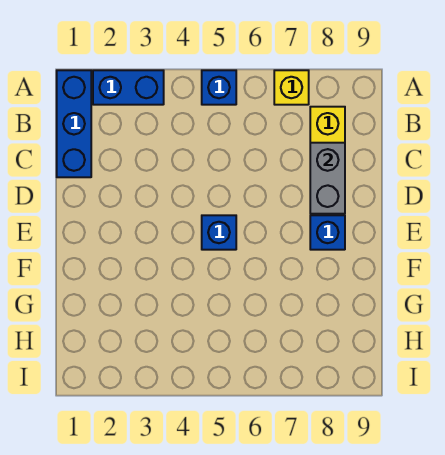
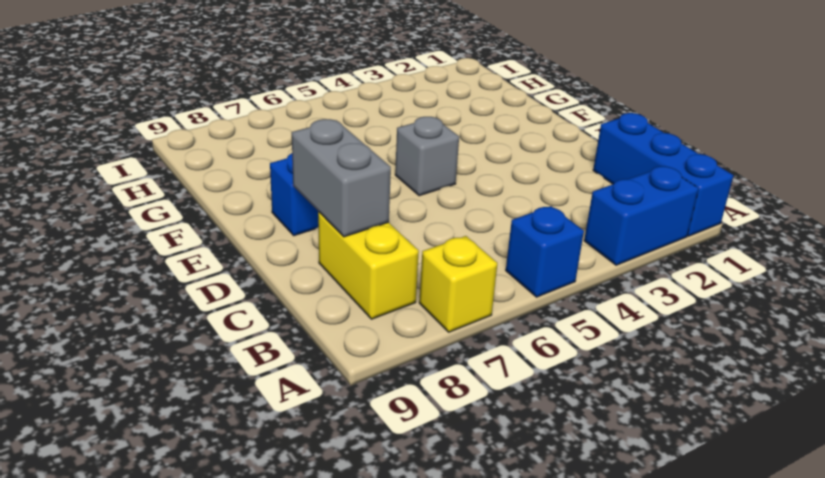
blue 1x1 brick [202,215,236,250] -> grey 1x1 brick [395,117,459,196]

